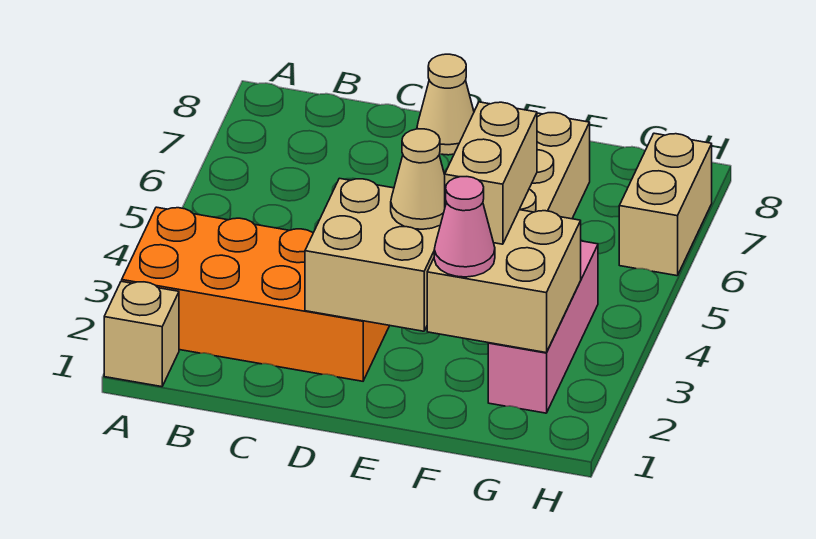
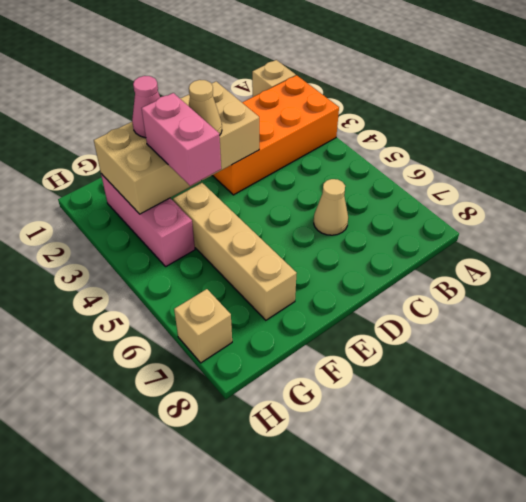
tan 1x1 cone [417,54,474,155] -> tan 1x1 cone moved to [314,179,348,235]
tan 1x2 brick [445,102,537,244] -> pink 1x2 brick [142,93,221,186]
tan 1x2 brick [619,133,712,276] -> tan 1x1 brick [174,289,232,363]

